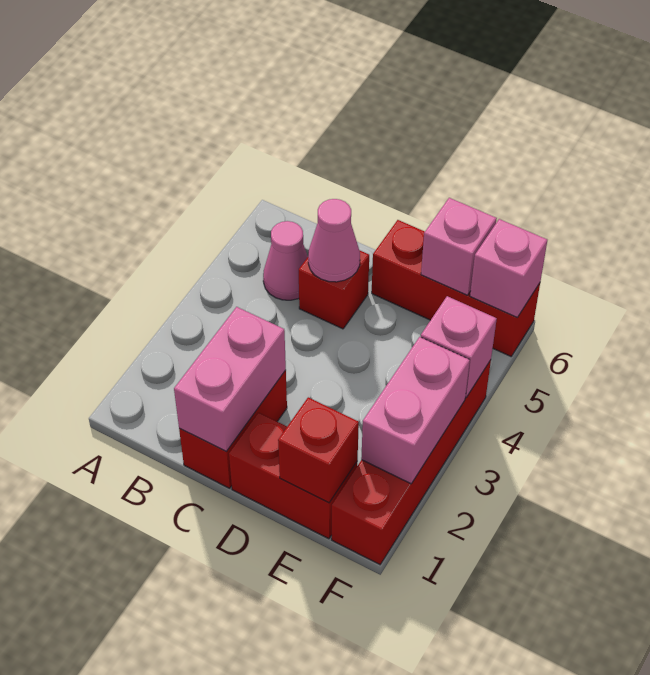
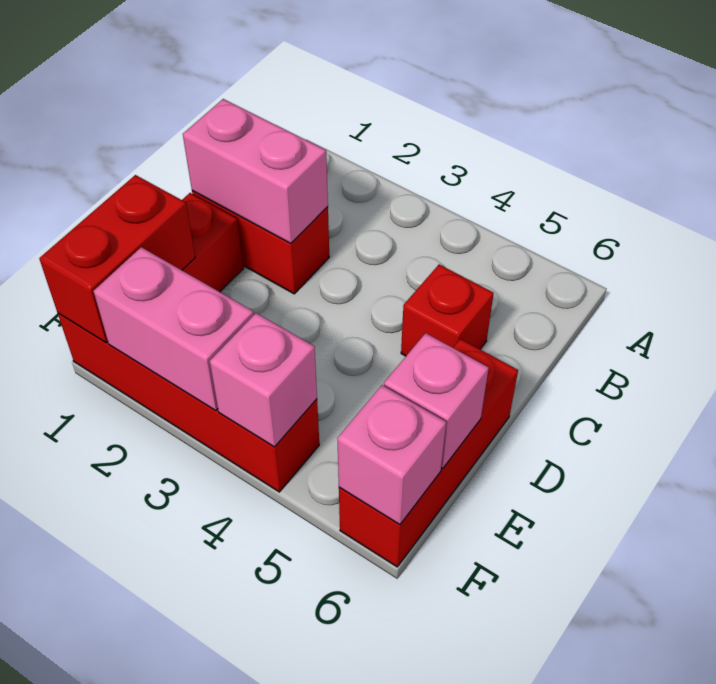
pink 1x1 cone [263,221,308,300] -> none
pink 1x1 cone [308,199,360,282] -> none
red 1x1 brick [278,397,359,503] -> red 1x2 brick [39,175,195,343]

